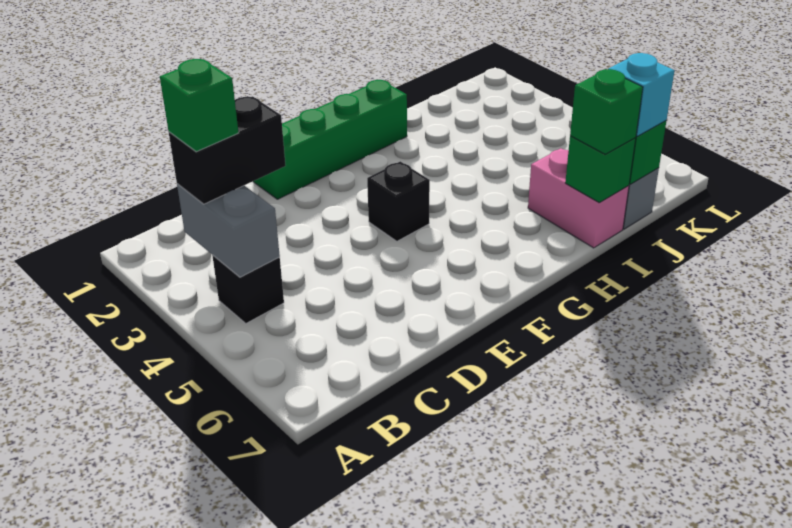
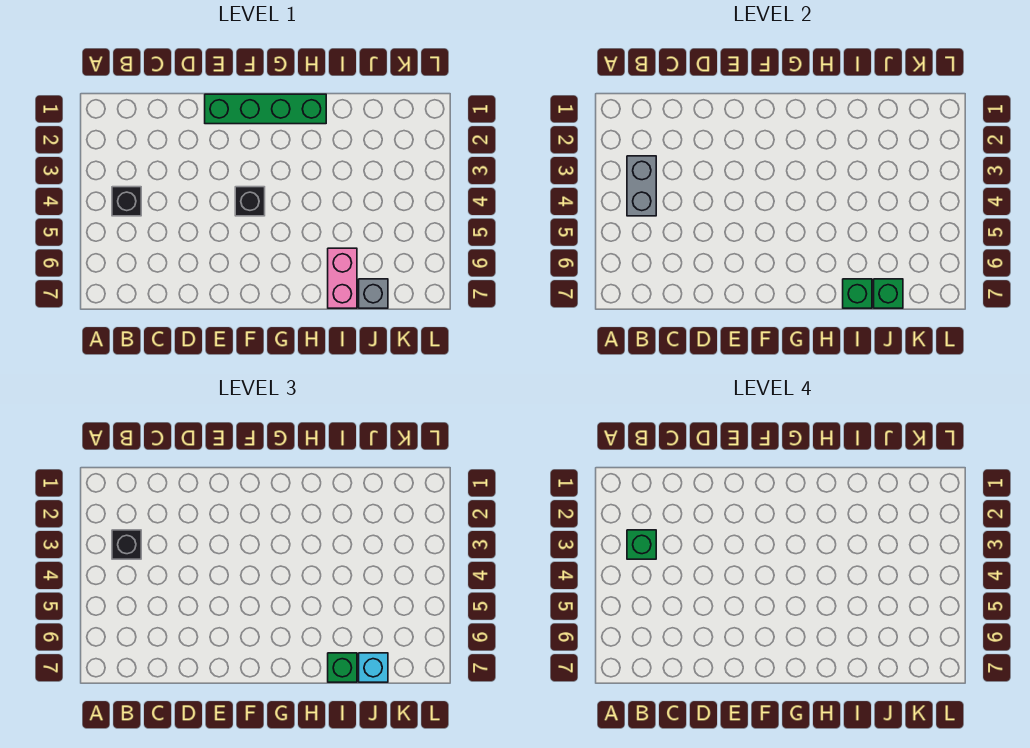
black 1x2 brick [169,96,286,204] -> black 1x1 brick [112,530,141,559]

